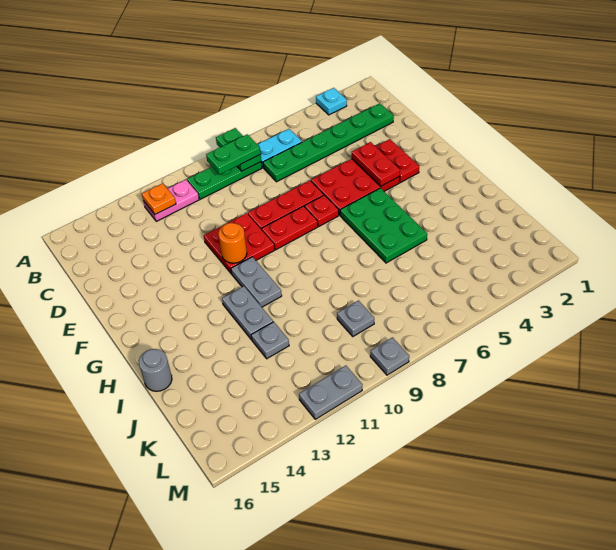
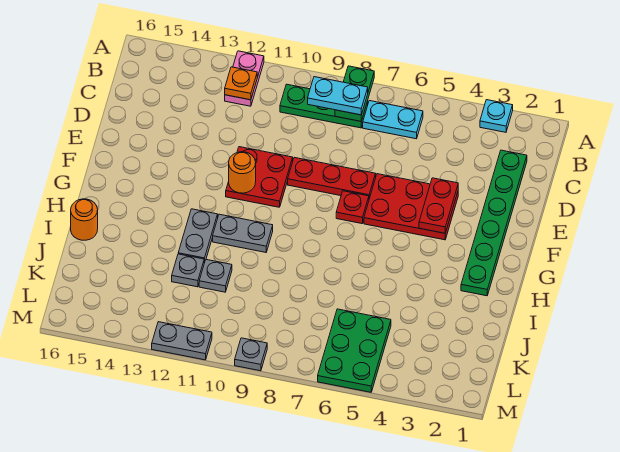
green 1x2 plate [206,134,261,175] -> cyan 1x2 plate [308,77,368,115]
pink 1x2 plate [144,180,199,221] -> pink 1x2 plate turned to [225,51,264,106]
green 1x6 plate [263,103,394,182] -> green 1x6 plate turned to [461,150,527,296]
red 1x2 plate [376,139,419,183] -> none
red 1x2 plate [262,206,318,250] -> none
green 2x3 plate [340,188,427,263] -> green 2x3 plate moved to [318,309,391,392]
grey 1x2 plate [231,257,282,307] -> grey 1x2 plate turned to [213,214,273,252]
grey 1x1 round brick [139,349,172,391] -> orange 1x1 round brick [71,199,98,240]
grey 1x1 plate [337,301,374,336] -> grey 1x1 plate moved to [199,260,232,292]

